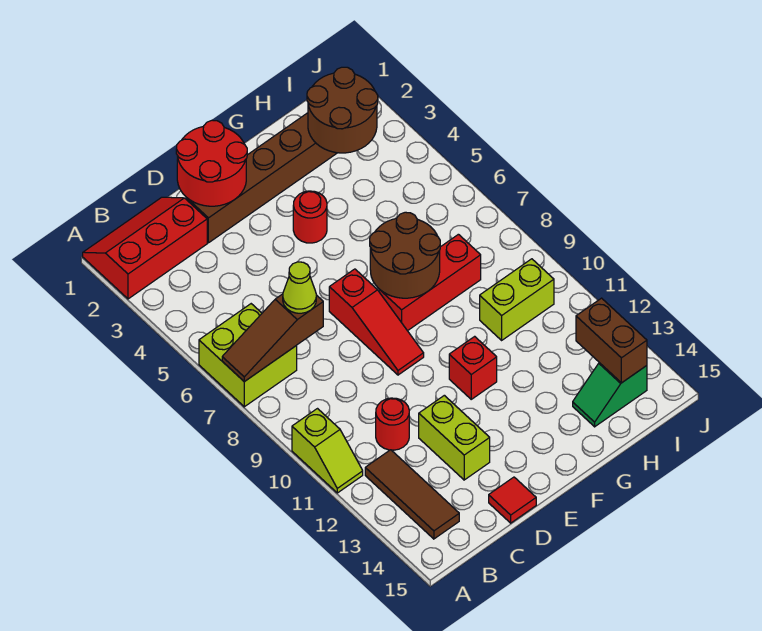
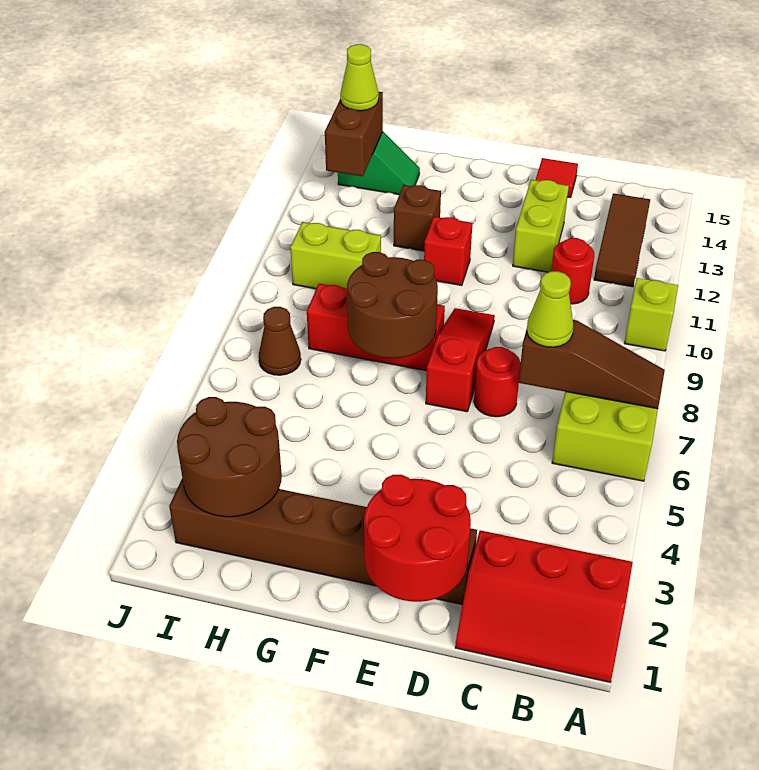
red 1x1 round brick [293,191,327,243] -> red 1x1 round brick moved to [474,347,521,417]
none -> brown 1x1 brick [394,185,441,251]
none -> brown 1x1 cone [259,307,301,375]
none -> lime 1x1 cone [340,44,379,111]

